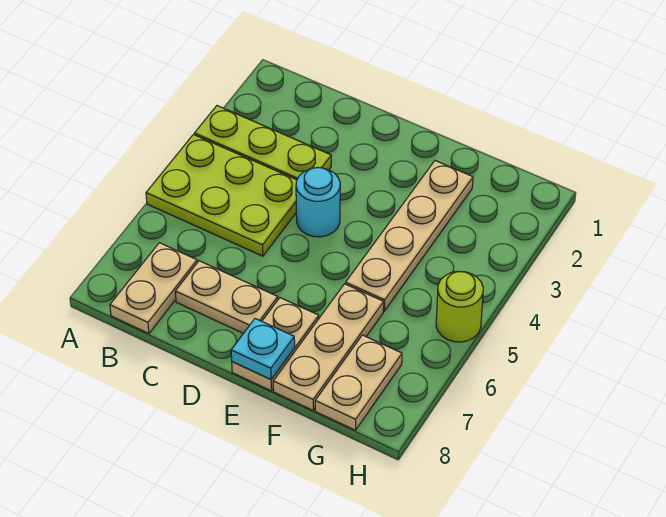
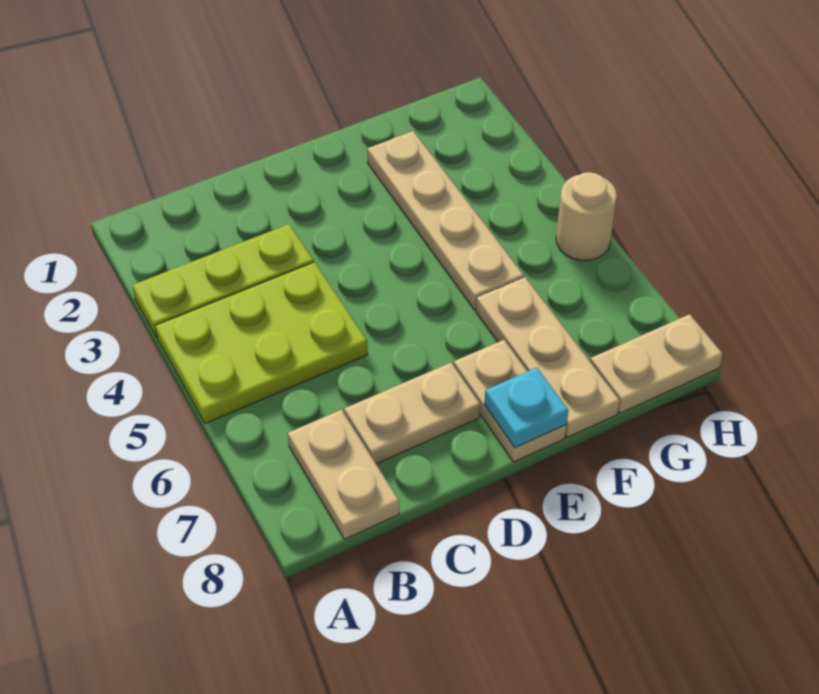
cyan 1x1 round brick [296,168,340,237] -> none
tan 1x2 plate [315,335,402,430] -> tan 1x2 plate turned to [590,314,723,413]
lime 1x1 round brick [436,271,483,342] -> tan 1x1 round brick [556,172,617,260]

